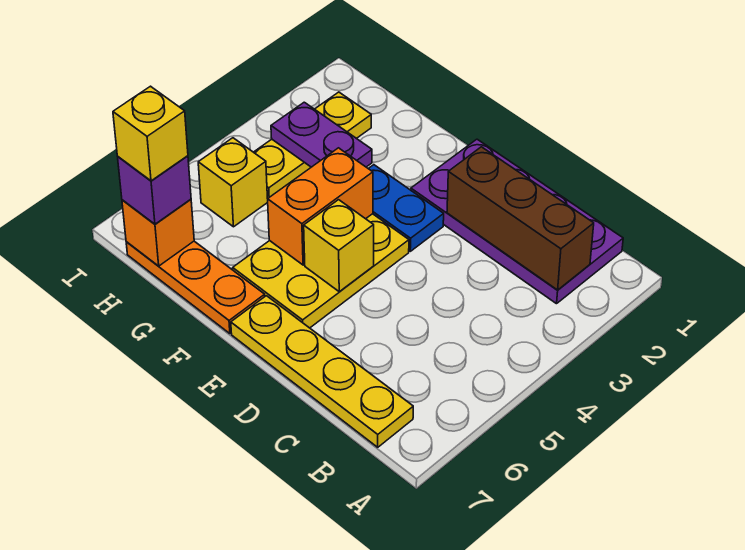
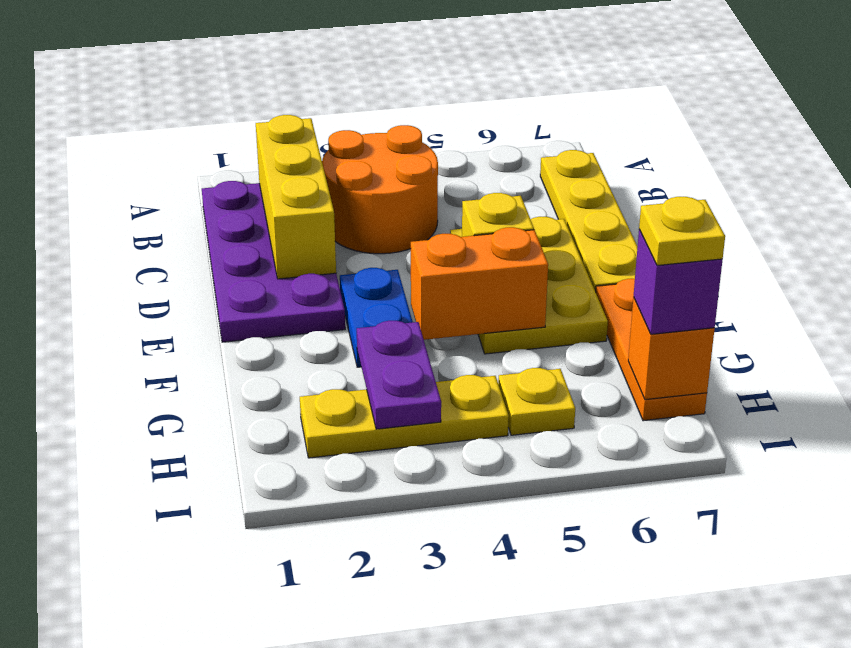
brown 1x3 brick [447,147,594,290] -> yellow 1x3 brick [256,115,336,279]
none -> orange 2x2 round brick [322,125,438,254]
yellow 2x3 plate [233,214,409,328] -> yellow 2x3 plate turned to [450,217,608,354]
yellow 1x1 brick [198,138,268,227] -> yellow 1x1 plate [498,368,575,435]
yellow 1x1 brick [113,86,188,181] -> yellow 1x1 plate [639,197,725,265]

